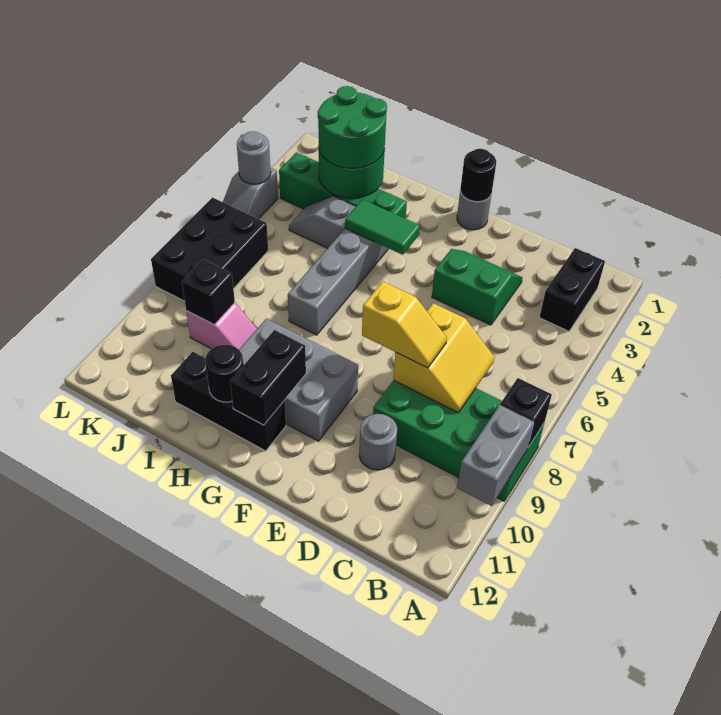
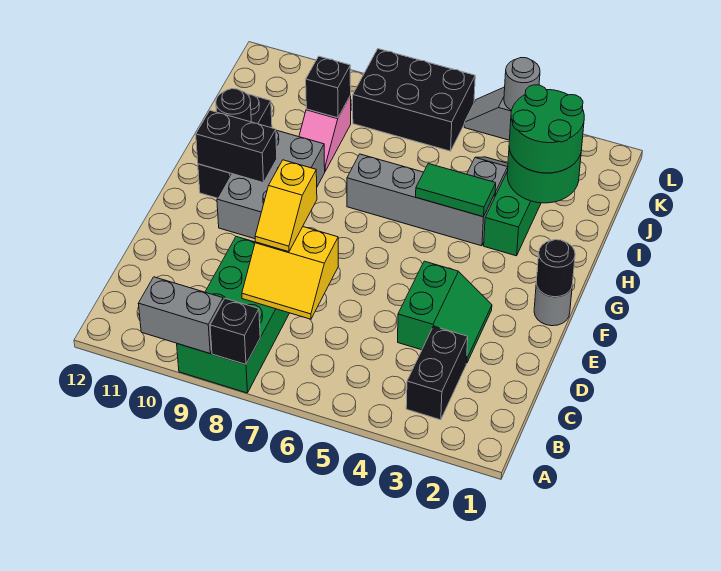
black 1x2 brick [539,248,605,331] -> black 1x2 brick turned to [406,326,468,420]
grey 1x1 round brick [359,414,397,470] -> none
green 1x2 tile [345,200,420,255] -> green 1x2 tile turned to [416,164,496,217]

